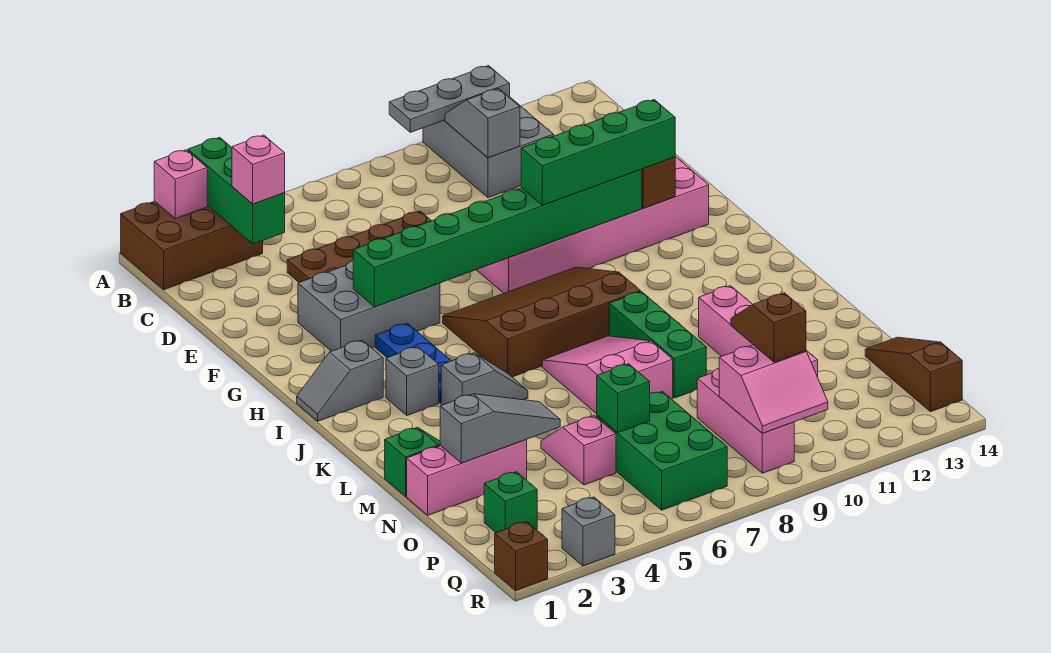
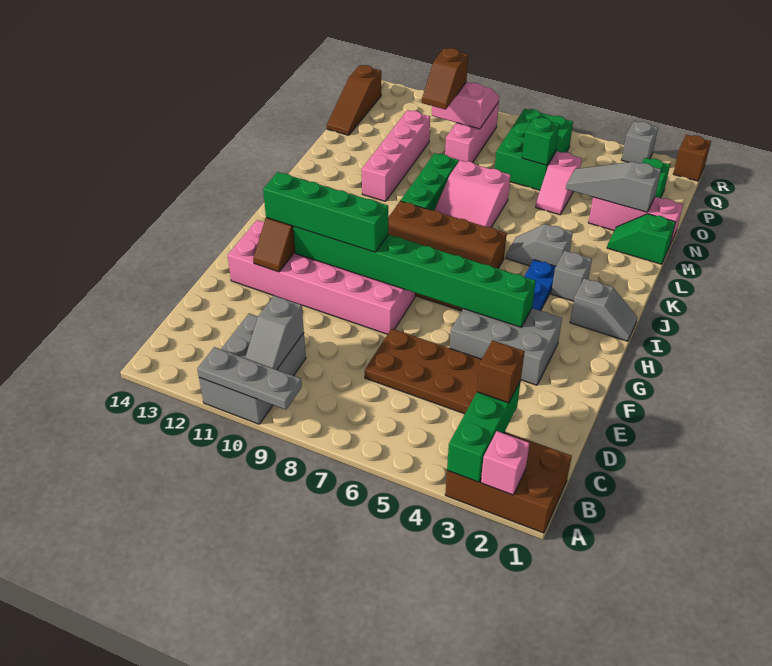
pink 1x1 brick [232,135,285,204] -> brown 1x1 brick [477,340,525,403]

